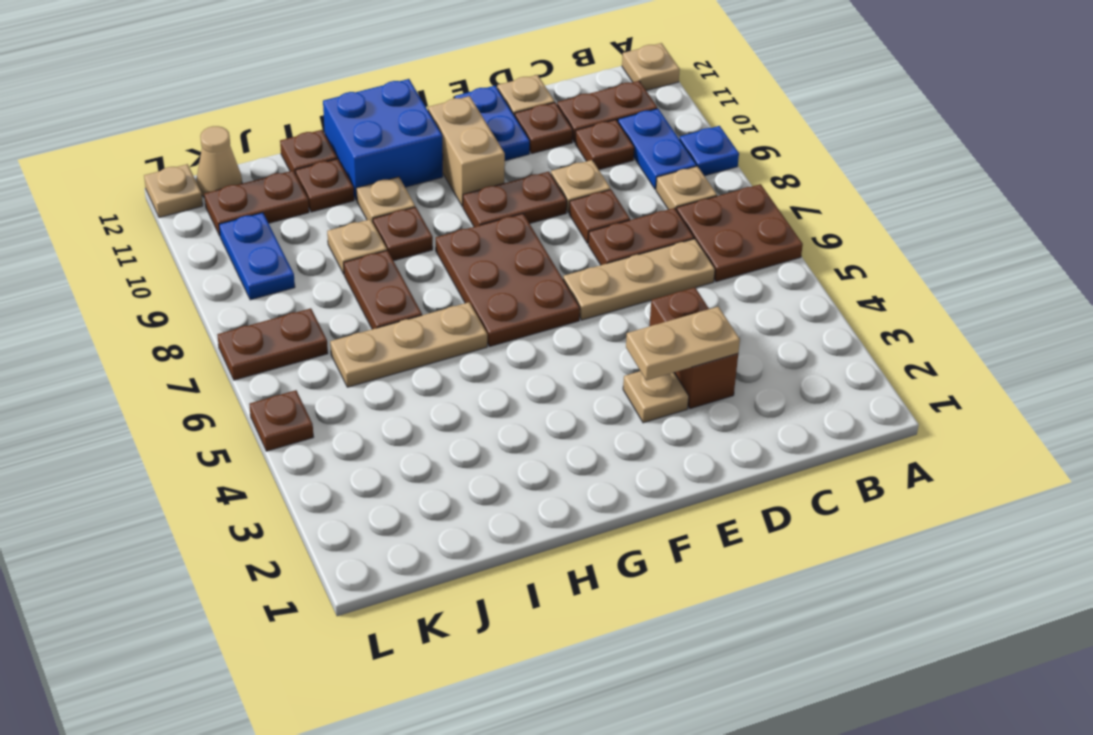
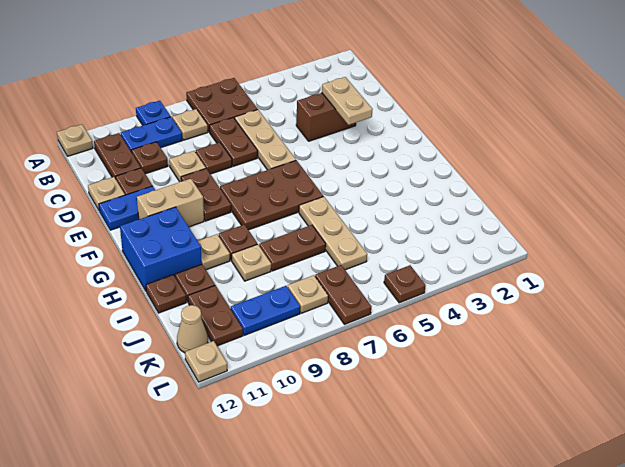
tan 1x1 plate [623,371,689,423] -> tan 1x1 plate moved to [288,275,328,313]

